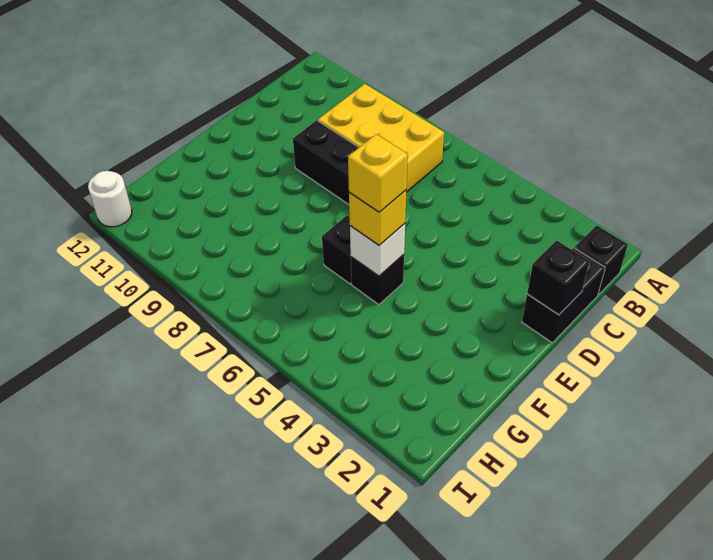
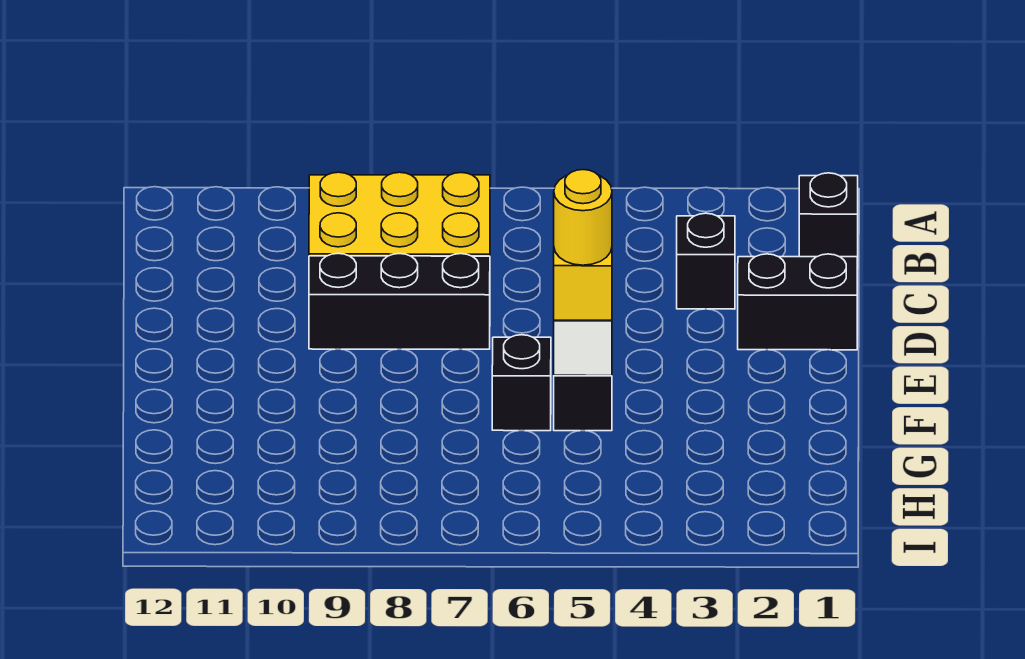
black 1x2 brick [522,248,605,343] -> black 1x2 brick turned to [738,254,857,350]
black 1x1 brick [527,241,590,315] -> black 1x1 brick moved to [677,213,735,309]
yellow 1x1 brick [348,134,408,212] -> yellow 1x1 round brick [554,170,612,265]
white 1x1 round brick [88,171,132,227] -> none

